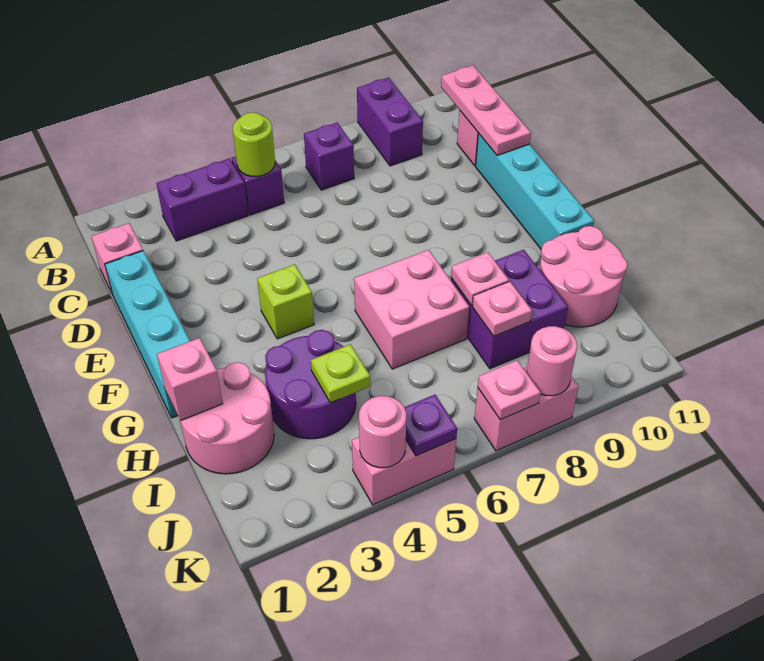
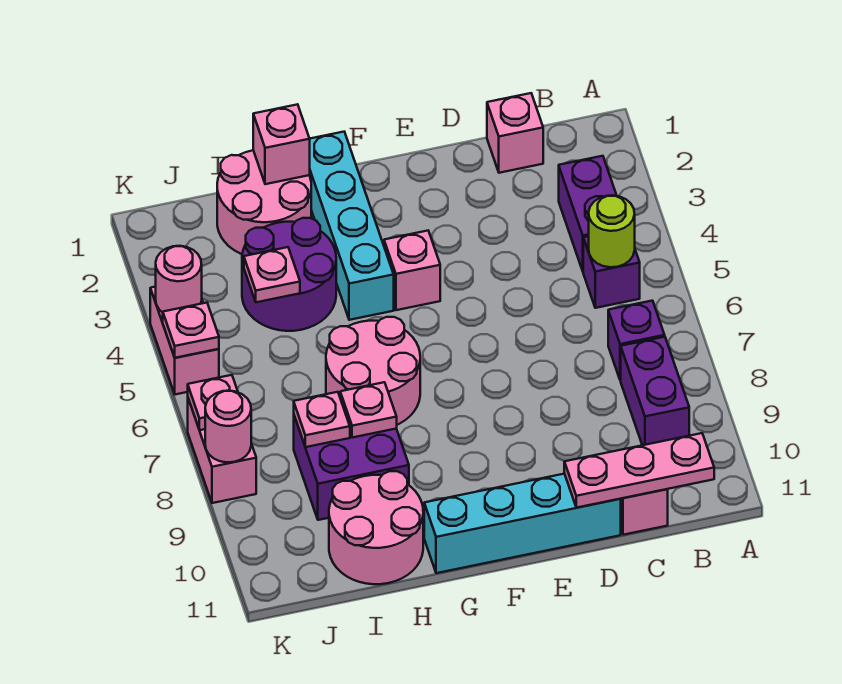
purple 1x2 brick [357,77,423,166] -> purple 1x2 brick turned to [621,337,689,445]
cyan 1x4 brick [105,251,190,418] -> cyan 1x4 brick turned to [310,132,394,320]
lime 1x1 brick [257,264,314,339] -> pink 1x1 brick [384,231,440,310]
pink 2x2 brick [354,250,469,369] -> pink 2x2 round brick [326,317,420,425]
lime 1x1 plate [311,344,370,403] -> pink 1x1 plate [244,247,300,302]
purple 1x1 plate [404,395,457,456] -> pink 1x1 plate [163,303,219,358]

